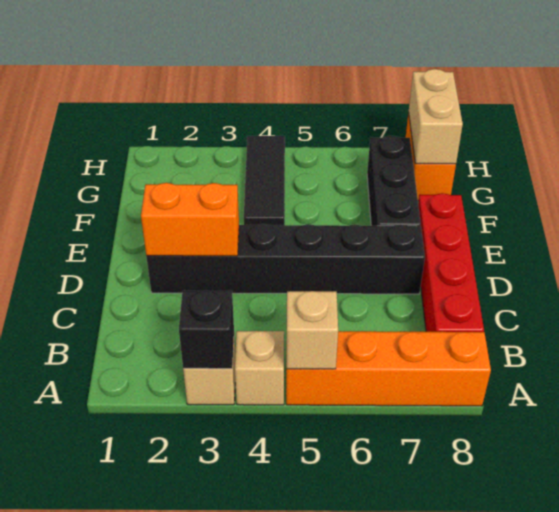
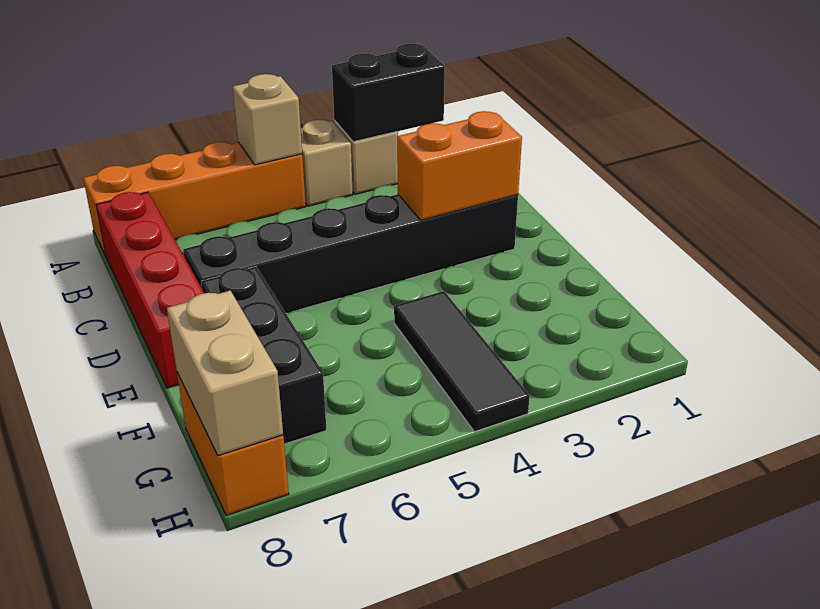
black 1x1 brick [179,290,234,369] -> black 1x2 brick [332,44,445,142]

